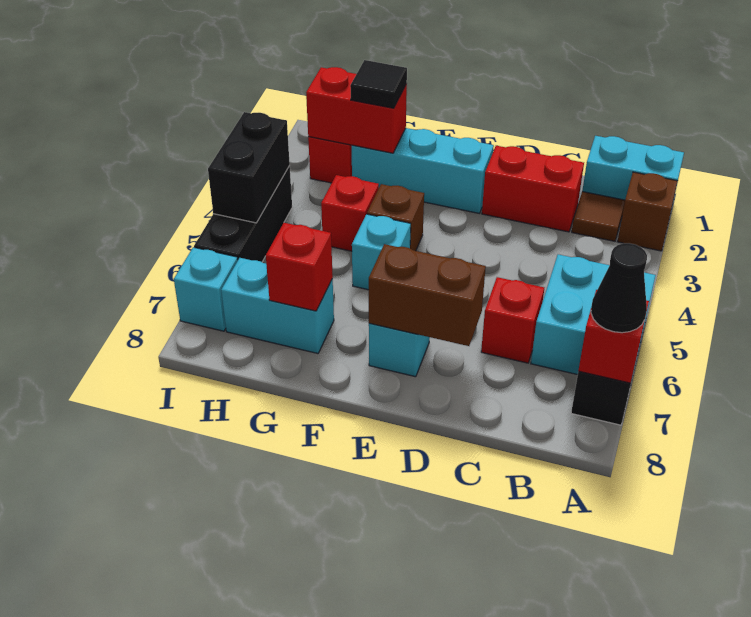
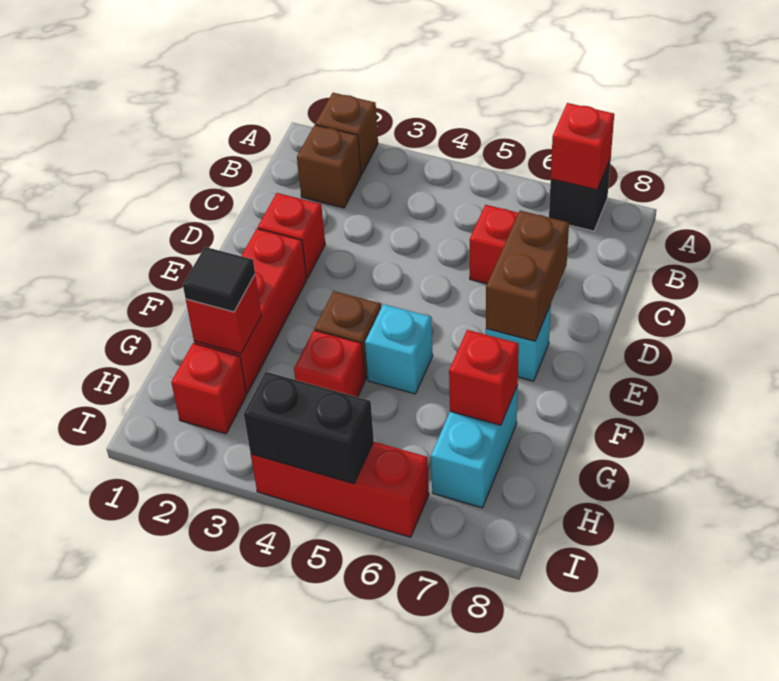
cyan 1x2 brick [582,136,684,205] -> none
cyan 2x2 brick [531,254,656,375] -> none
black 1x1 cone [591,243,647,333] -> none
brown 1x1 tile [572,192,625,241] -> brown 1x1 brick [297,125,361,208]
red 1x2 brick [482,146,584,232] -> red 1x1 brick [258,193,325,278]
cyan 1x3 brick [352,128,494,213] -> red 1x3 brick [194,229,307,393]
red 1x2 brick [306,67,407,153] -> red 1x1 brick [186,275,261,354]
black 1x3 brick [194,166,292,262] -> red 1x3 brick [251,442,429,537]
cyan 1x1 brick [174,247,238,331] -> none

